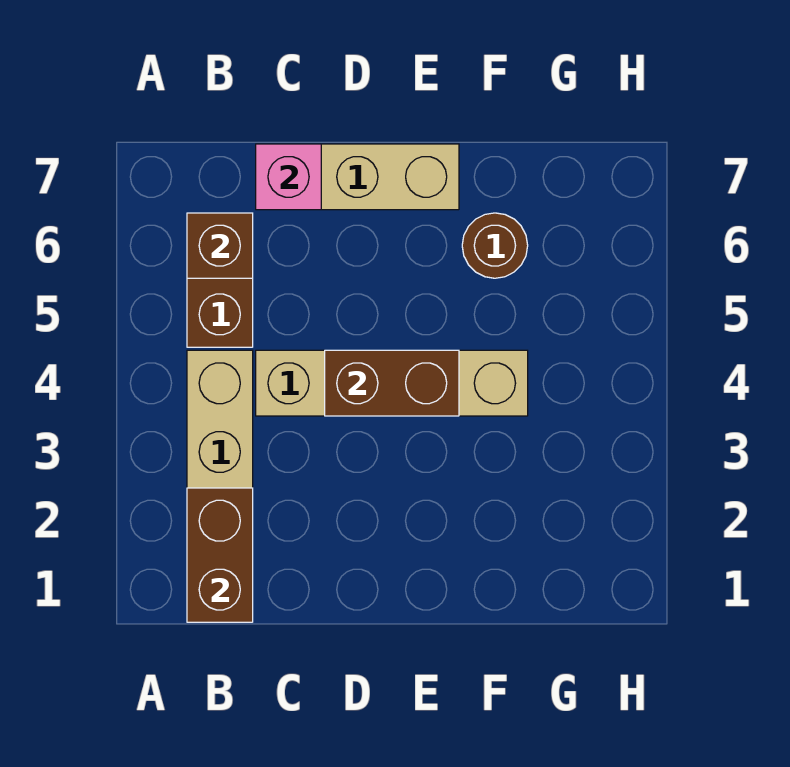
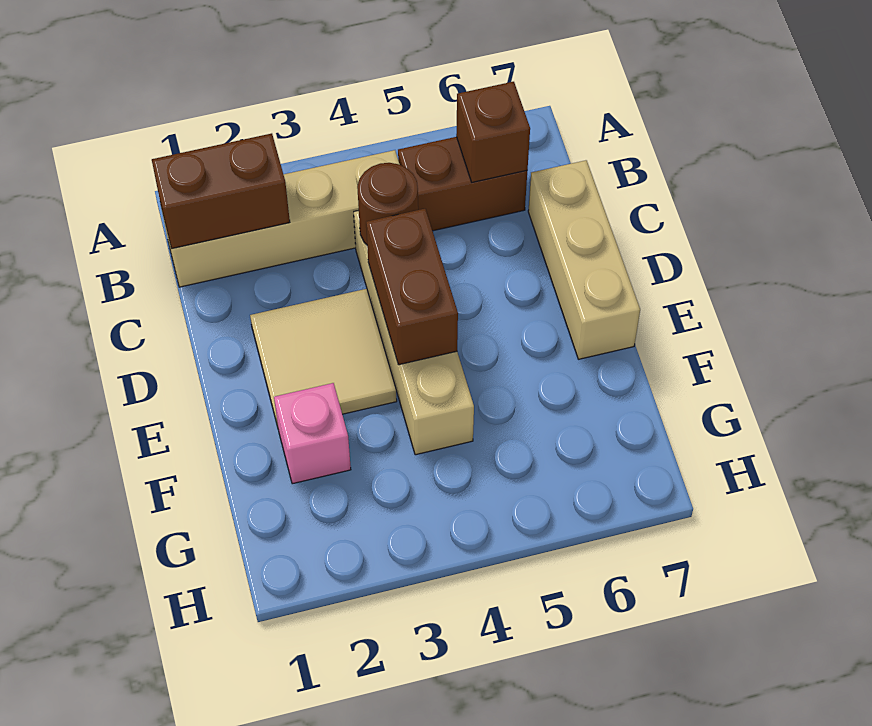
pink 1x1 brick [256,144,321,210] -> pink 1x1 brick moved to [274,383,351,484]
none -> tan 2x2 tile [250,289,397,427]
brown 1x1 round brick [462,213,528,278] -> brown 1x1 round brick moved to [357,163,418,245]

